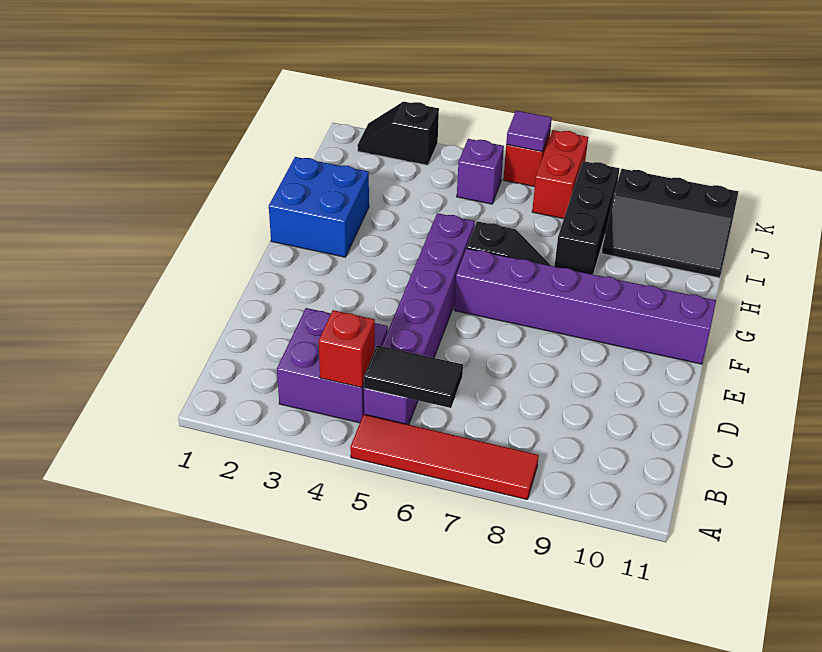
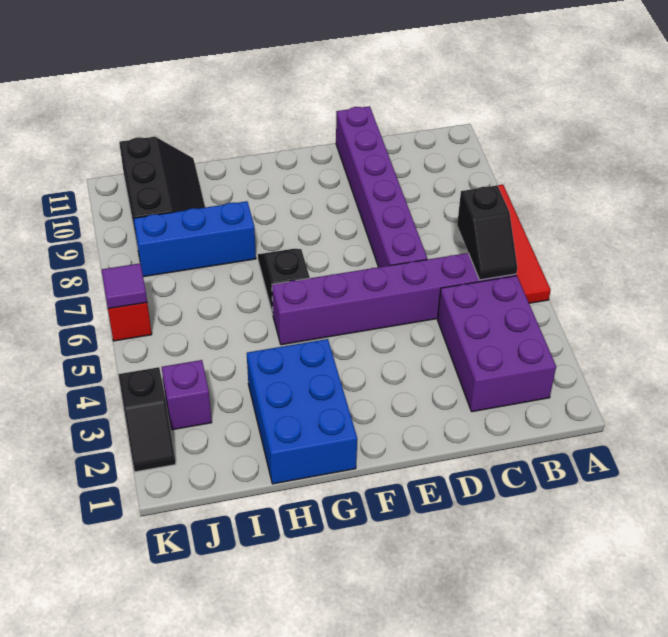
purple 2x2 brick [277,308,388,423] -> purple 2x3 brick [437,276,556,412]
red 1x1 brick [319,310,375,388] -> none
black 1x2 tile [364,345,463,408] -> black 1x2 slope [457,185,517,280]
purple 1x6 brick [454,248,716,364] -> purple 1x6 brick moved to [336,106,427,267]
blue 2x2 brick [269,157,369,257] -> blue 2x3 brick [247,339,357,484]
black 1x3 brick [554,161,620,274] -> blue 1x3 brick [134,201,256,277]
purple 1x1 brick [457,139,504,204] -> purple 1x1 brick moved to [162,360,212,430]
red 1x2 brick [532,130,588,219] -> none

